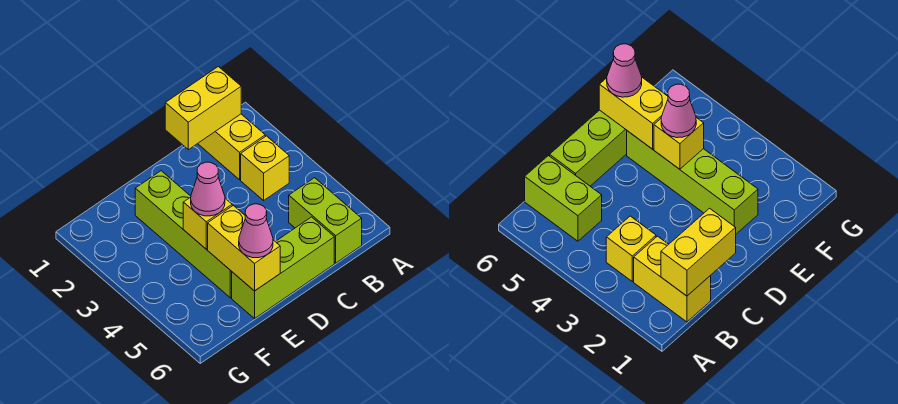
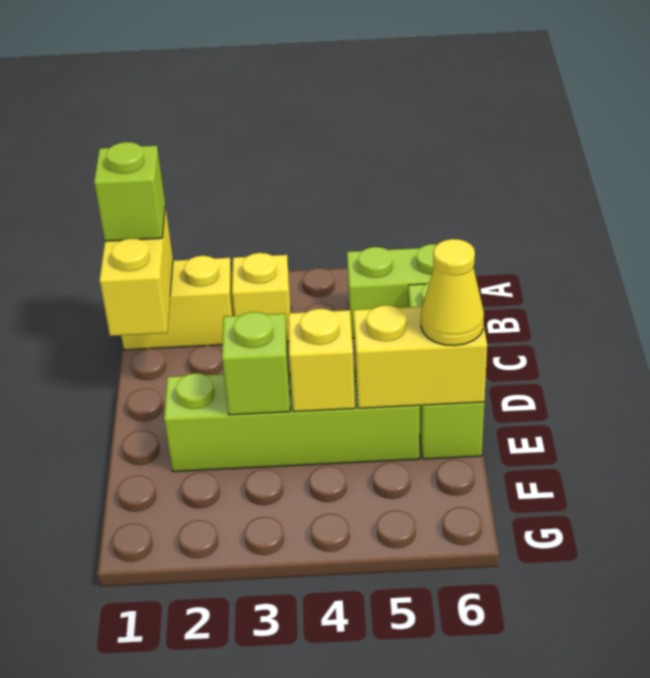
none -> lime 1x1 brick [94,142,165,241]
none -> lime 1x1 brick [222,312,290,415]
pink 1x1 cone [191,162,225,216] -> none
pink 1x1 cone [239,204,273,258] -> yellow 1x1 cone [421,239,484,346]

